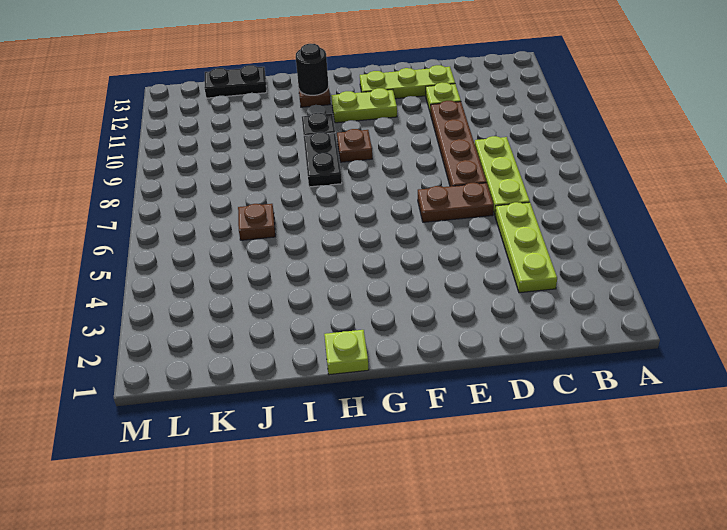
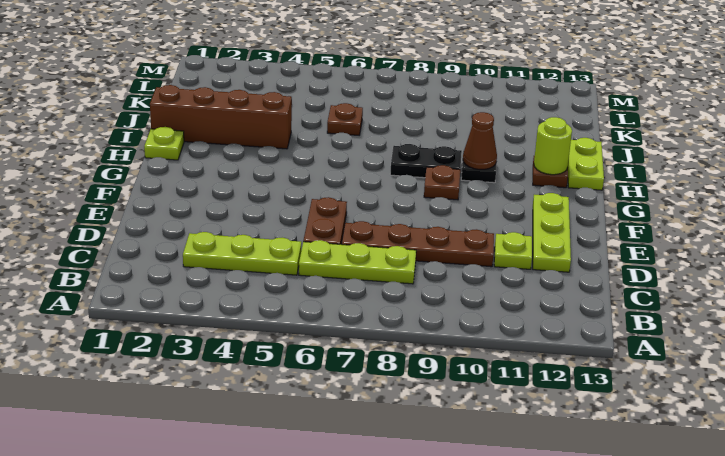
lime 1x2 plate [331,88,397,123] -> lime 1x2 plate moved to [568,138,604,190]
none -> brown 1x1 cone [463,112,497,169]
black 1x1 round brick [296,44,329,95] -> lime 1x1 round brick [534,117,572,175]
none -> brown 1x4 brick [150,85,292,149]
black 1x2 plate [204,65,267,98] -> none

